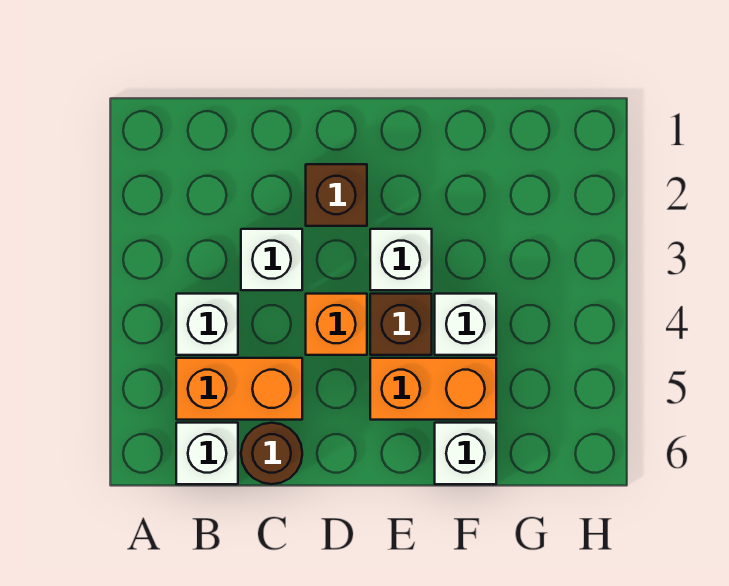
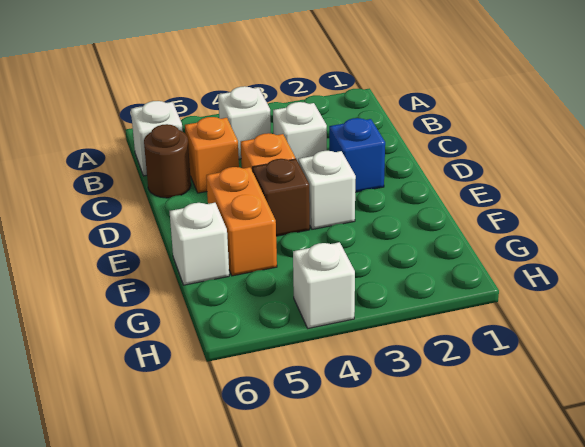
orange 1x2 brick [176,358,302,420] -> orange 1x1 brick [185,117,239,193]
brown 1x1 brick [306,164,367,226] -> blue 1x1 brick [329,118,385,192]
white 1x1 brick [435,294,496,355] -> white 1x1 brick moved to [293,242,355,328]

